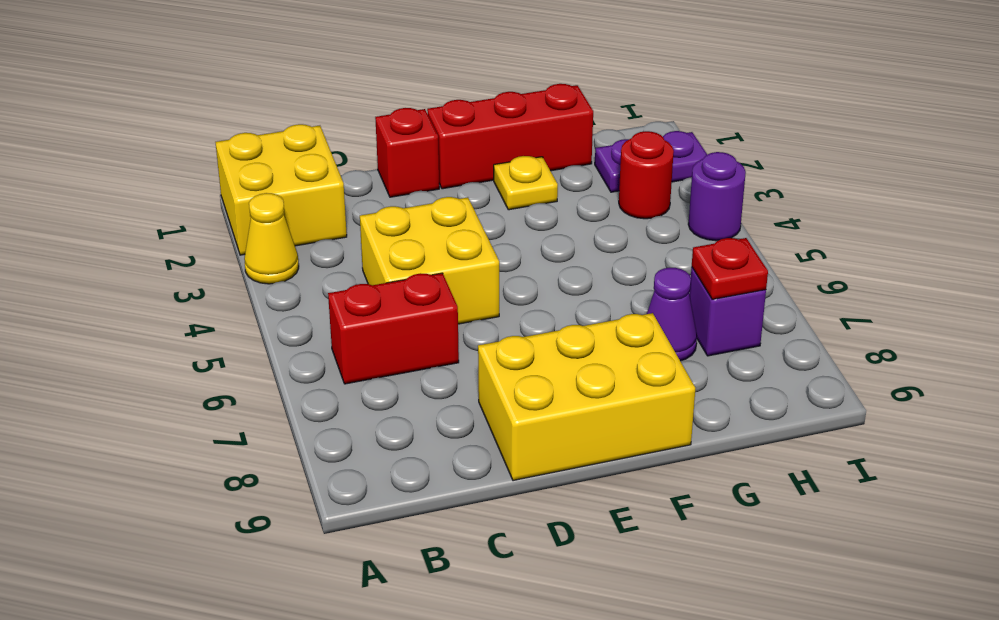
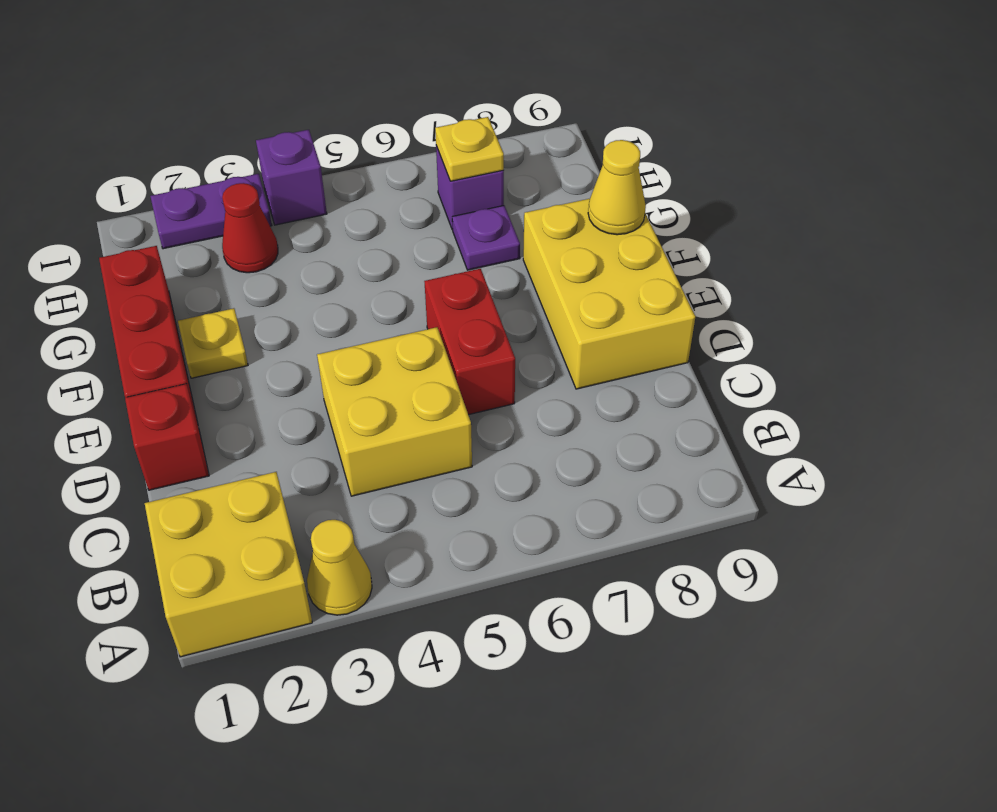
red 1x2 brick [328,273,459,384] -> red 1x2 brick moved to [424,269,515,415]
none -> yellow 1x1 cone [588,140,646,235]
purple 1x1 cone [647,268,697,361] -> purple 1x1 plate [452,206,520,270]
purple 1x2 plate [595,131,707,192] -> purple 1x2 plate turned to [150,174,272,249]
red 1x1 round brick [619,131,674,219] -> red 1x1 cone [222,183,278,273]
red 1x1 plate [692,238,768,299] -> yellow 1x1 plate [435,117,504,181]
purple 1x1 round brick [688,152,746,241] -> purple 1x1 brick [256,130,327,225]

